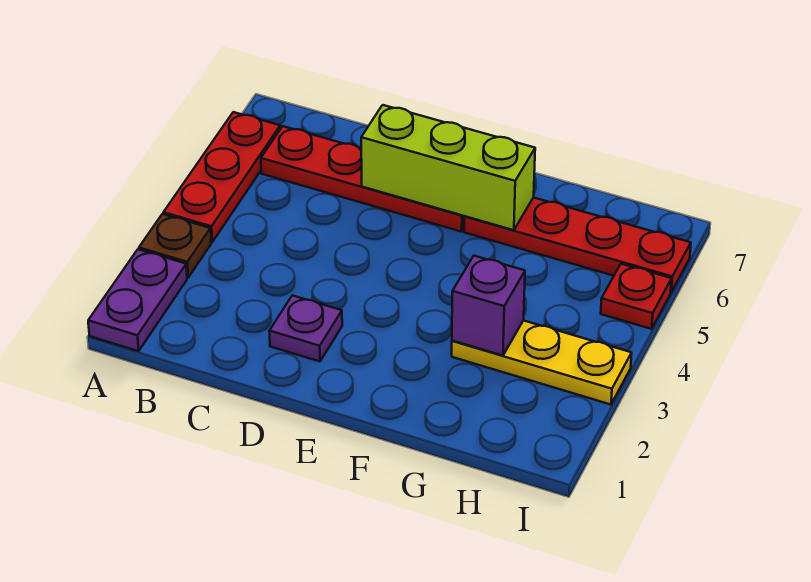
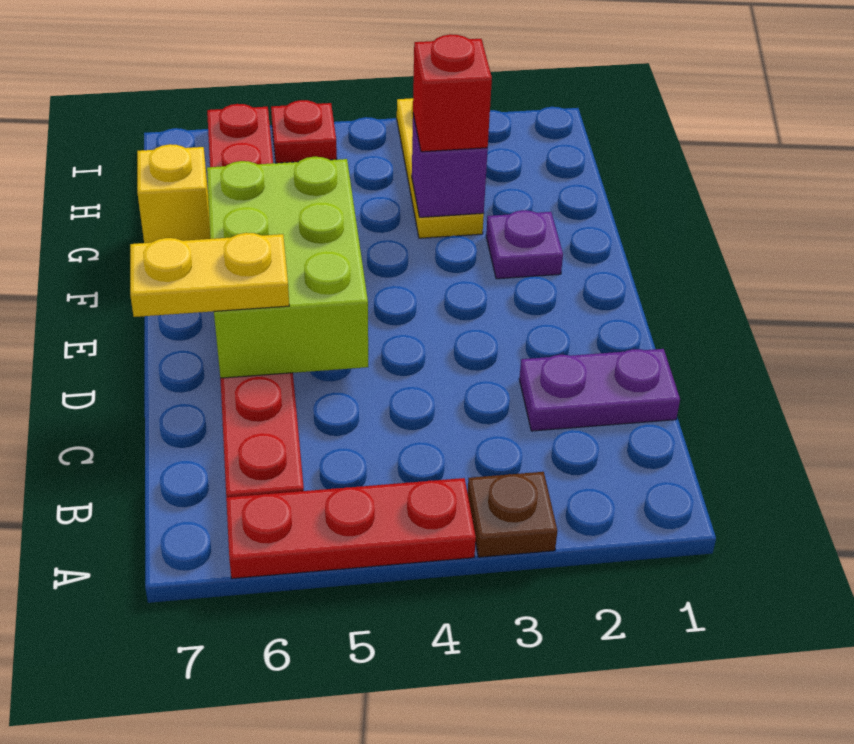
purple 1x2 plate [88,249,187,351] -> purple 1x2 plate moved to [519,349,680,431]
purple 1x1 plate [270,295,342,362] -> purple 1x1 plate moved to [486,210,563,279]
lime 1x3 brick [361,105,535,230] -> lime 2x3 brick [207,157,368,378]
none -> yellow 1x2 plate [130,233,289,317]
none -> red 1x1 brick [413,34,492,152]
none -> yellow 1x1 brick [137,144,210,243]

